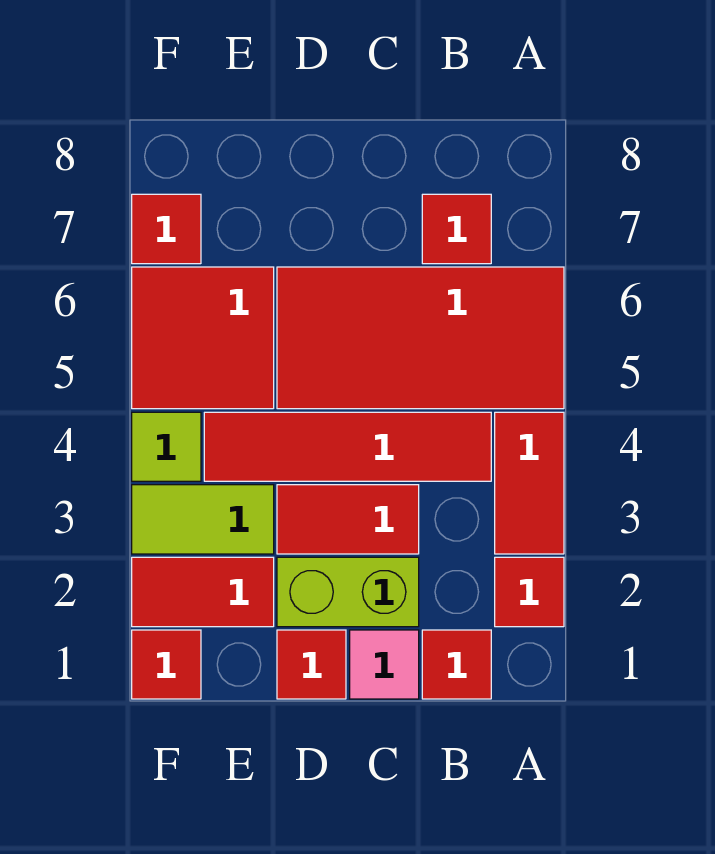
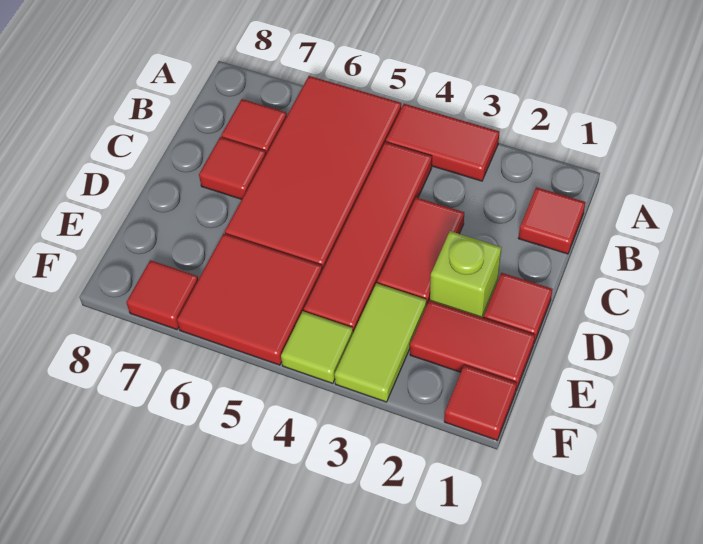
red 1x1 tile [495,557,564,627] -> red 1x1 tile moved to [199,137,266,199]
pink 1x1 tile [350,630,419,699] -> none
lime 1x2 brick [277,557,419,627] -> lime 1x1 brick [430,231,501,318]
red 1x2 tile [132,557,274,627] -> red 1x2 tile turned to [410,300,535,390]

